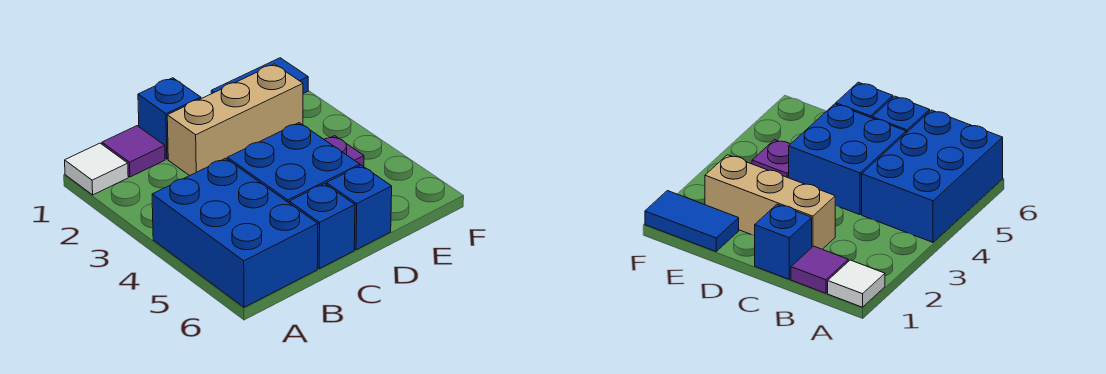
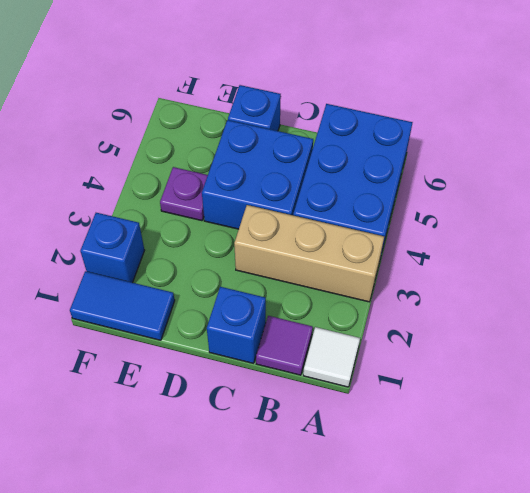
tan 1x3 brick [167,64,303,176] -> tan 1x3 brick moved to [234,205,384,302]
blue 1x1 brick [289,184,355,269] -> blue 1x1 brick moved to [80,213,145,283]

